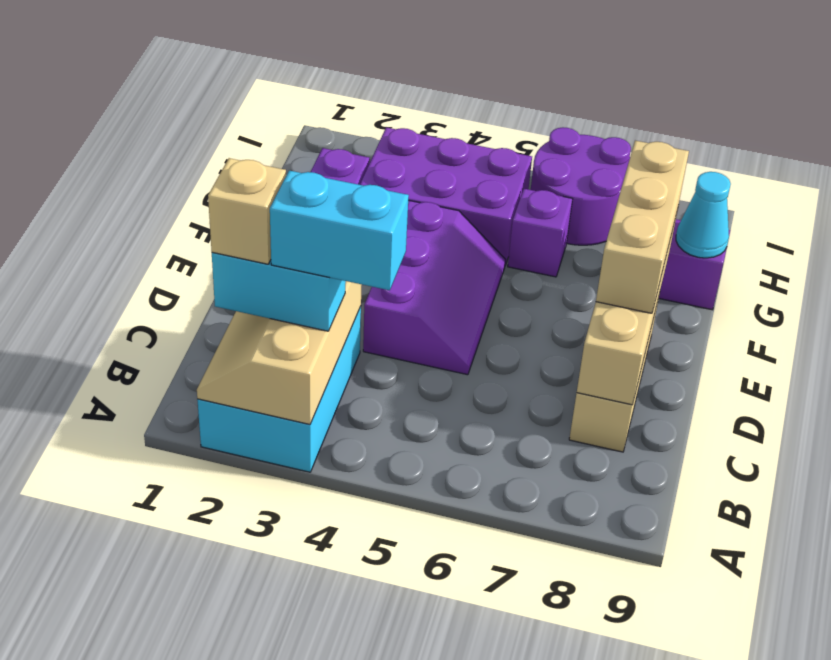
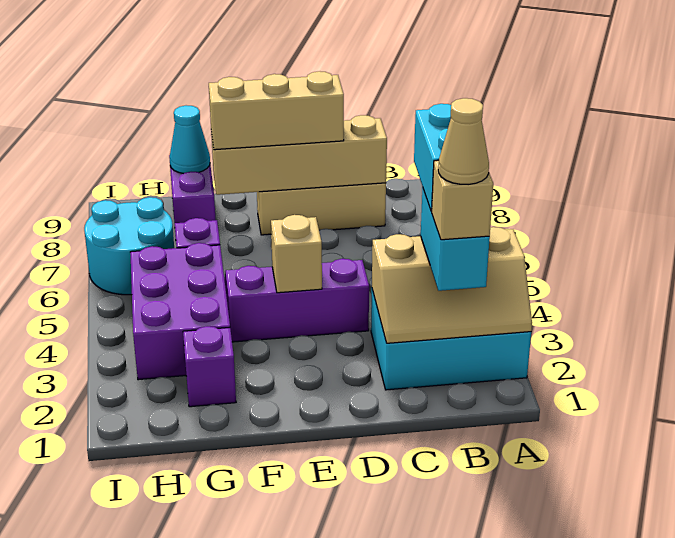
none -> tan 1x1 cone [438,98,489,185]
none -> tan 1x1 brick [271,215,322,293]
purple 2x2 round brick [531,127,631,245] -> cyan 2x2 round brick [84,197,174,295]

